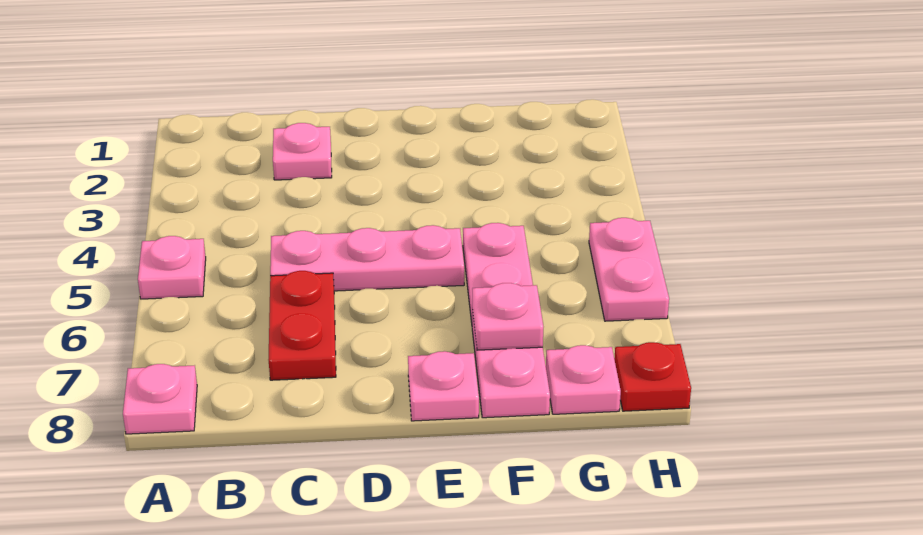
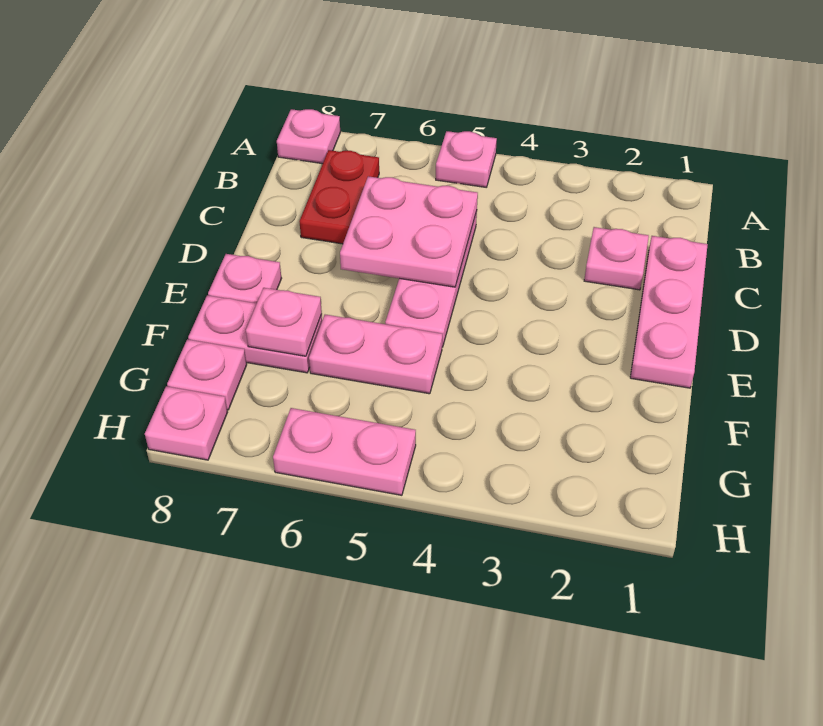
none -> pink 1x3 plate [630,236,708,388]
none -> pink 2x2 plate [340,176,478,287]
red 1x2 plate [268,271,336,380] -> red 1x2 plate turned to [299,150,379,244]
red 1x1 plate [614,342,691,411] -> pink 1x1 plate [145,386,228,460]

